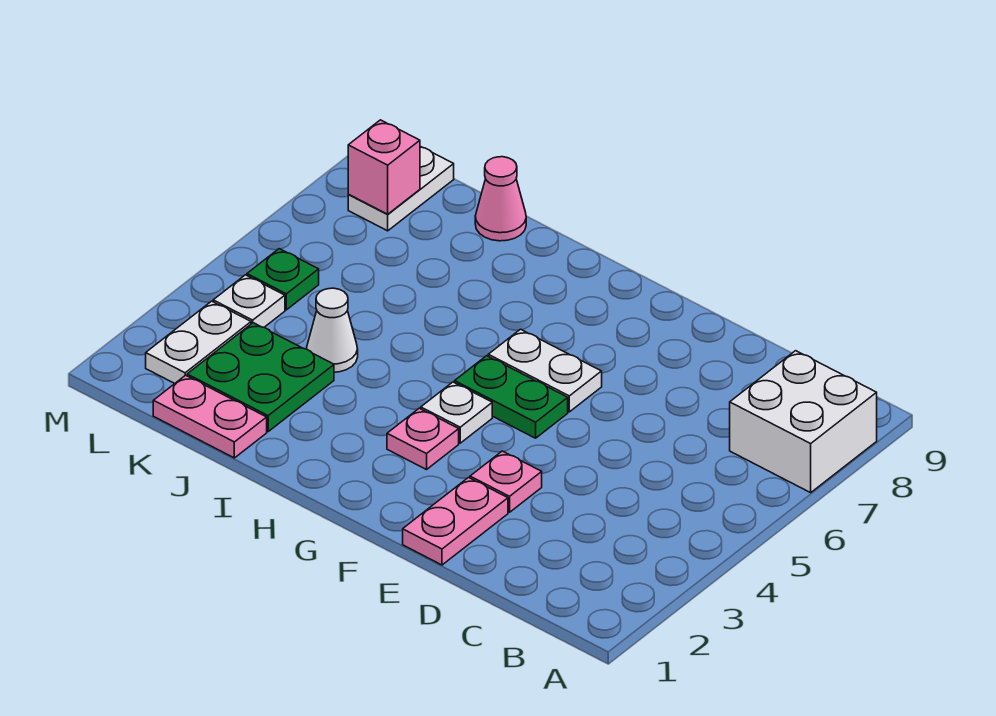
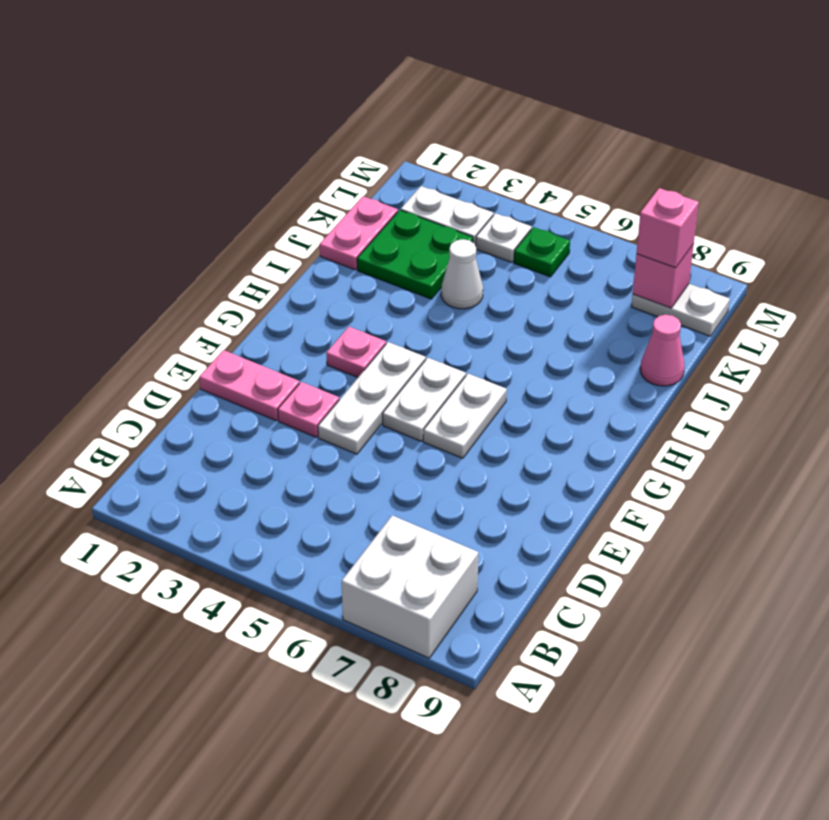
green 1x2 plate [454,356,568,438] -> white 1x2 plate [383,358,466,441]
white 1x1 plate [421,382,492,443] -> white 1x3 plate [318,342,426,454]
none -> pink 1x1 brick [636,188,699,268]

